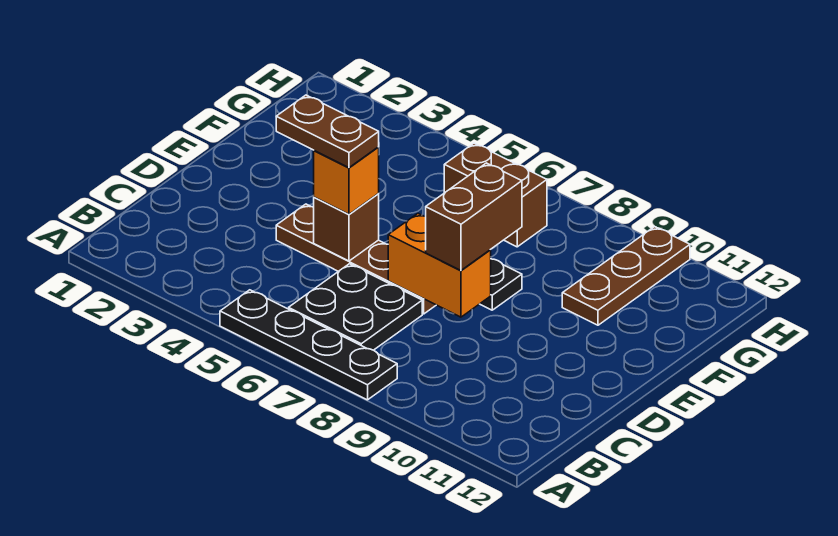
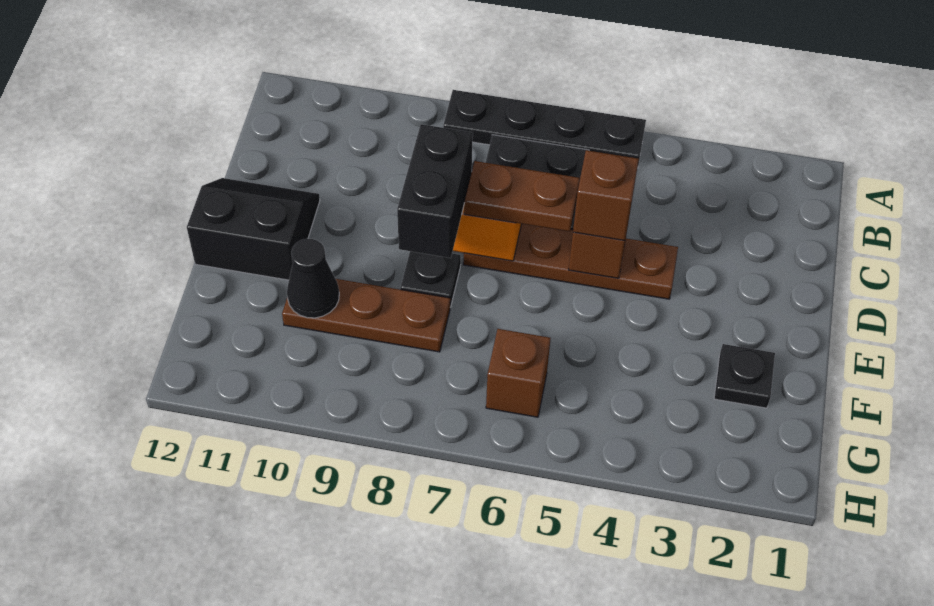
brown 1x2 plate [276,95,379,168] -> brown 1x2 plate moved to [464,161,580,232]
orange 1x1 brick [314,147,379,214] -> brown 1x1 brick [573,150,639,241]
brown 1x2 brick [426,163,522,270] -> black 1x2 brick [397,124,473,258]
none -> black 2x2 slope [187,178,320,280]
none -> black 1x1 plate [714,344,775,408]
brown 1x3 plate [562,227,690,325] -> brown 1x3 plate turned to [282,279,450,352]
none -> black 1x1 cone [287,239,339,318]
brown 1x2 brick [444,143,547,247] -> brown 1x1 brick [486,329,551,417]

